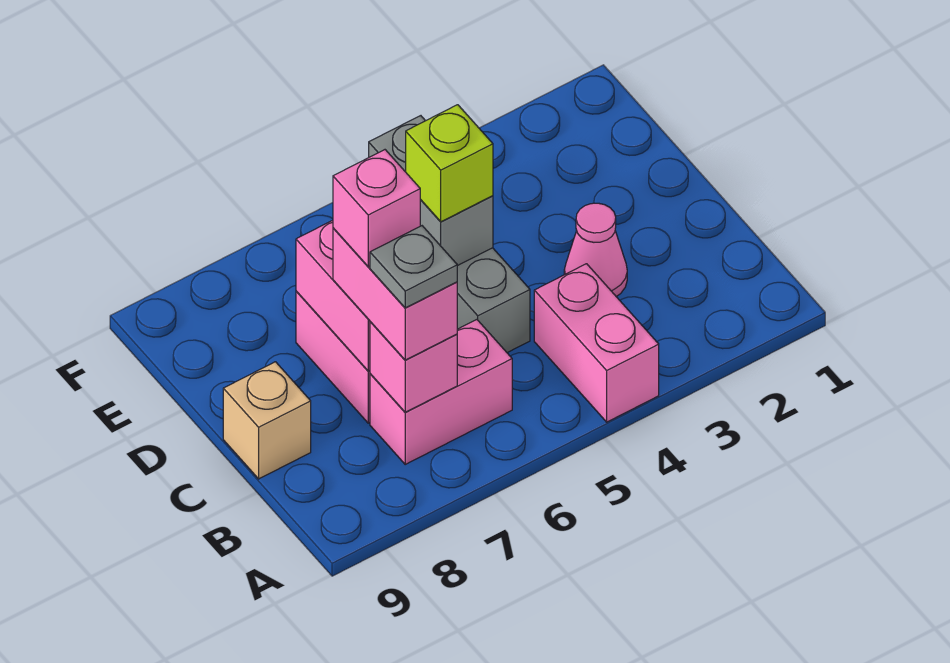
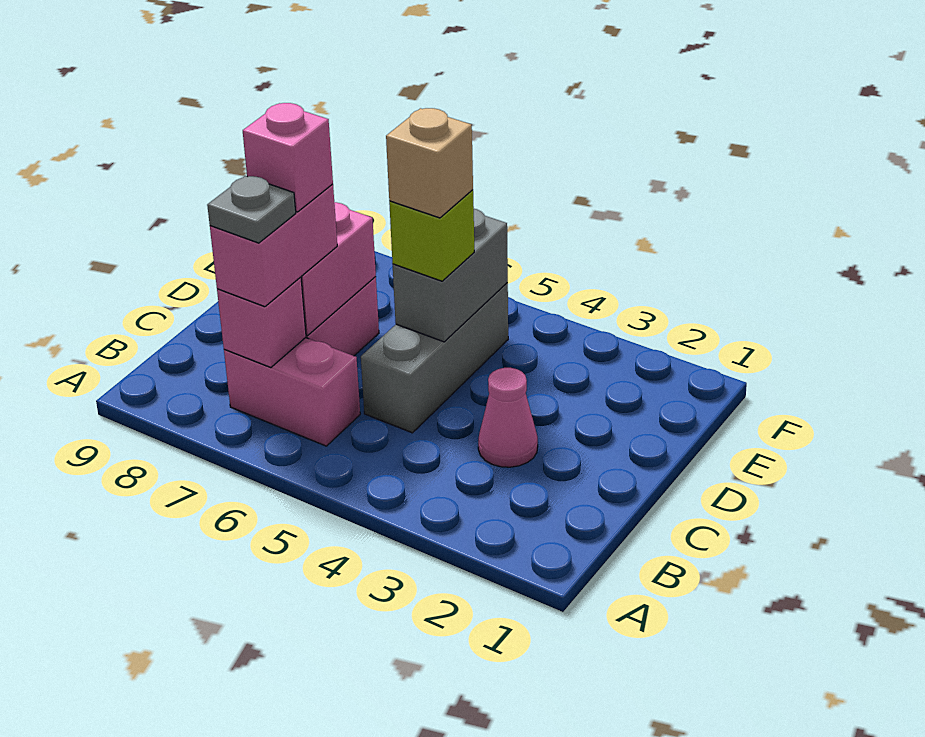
pink 1x2 brick [534,264,659,422] -> none
tan 1x1 brick [223,362,311,479] -> tan 1x1 brick moved to [386,108,473,218]

